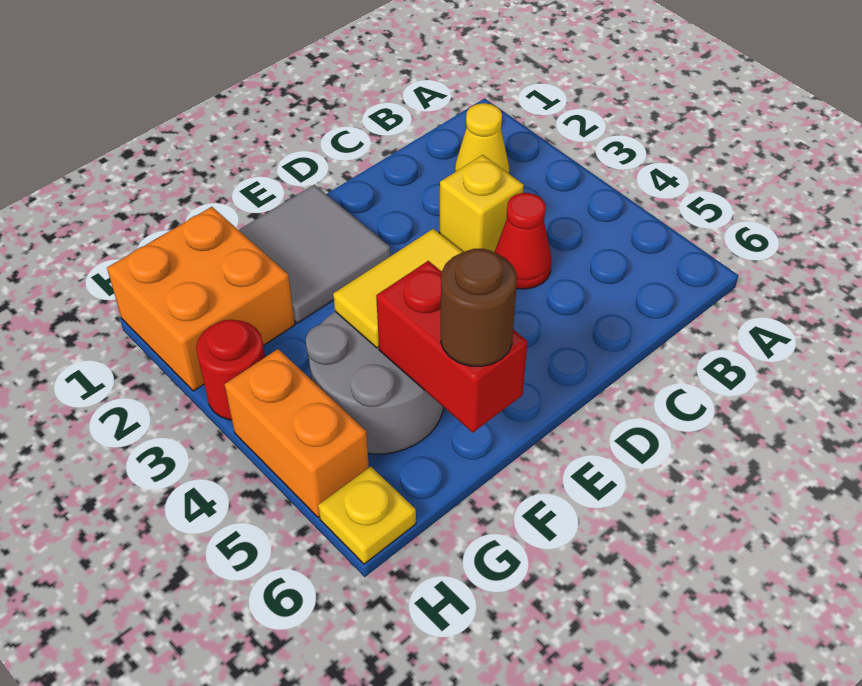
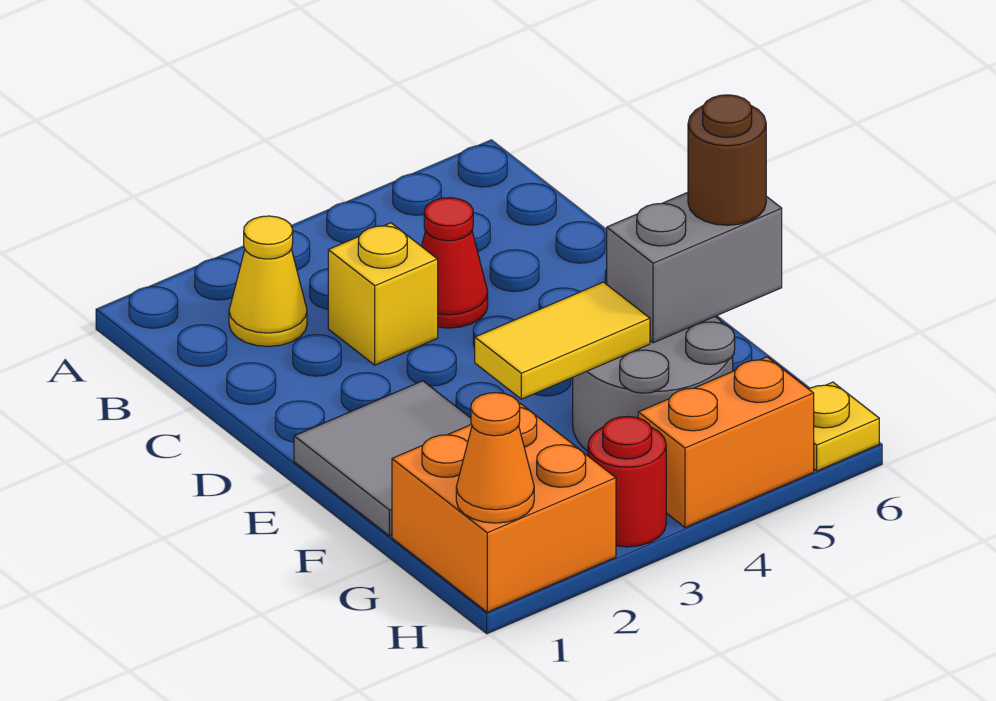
yellow 1x2 tile [333,229,462,348] -> yellow 1x2 tile turned to [475,282,650,399]
red 1x2 brick [376,261,527,433] -> grey 1x2 brick [607,192,782,343]
none -> orange 1x1 cone [456,393,534,523]

